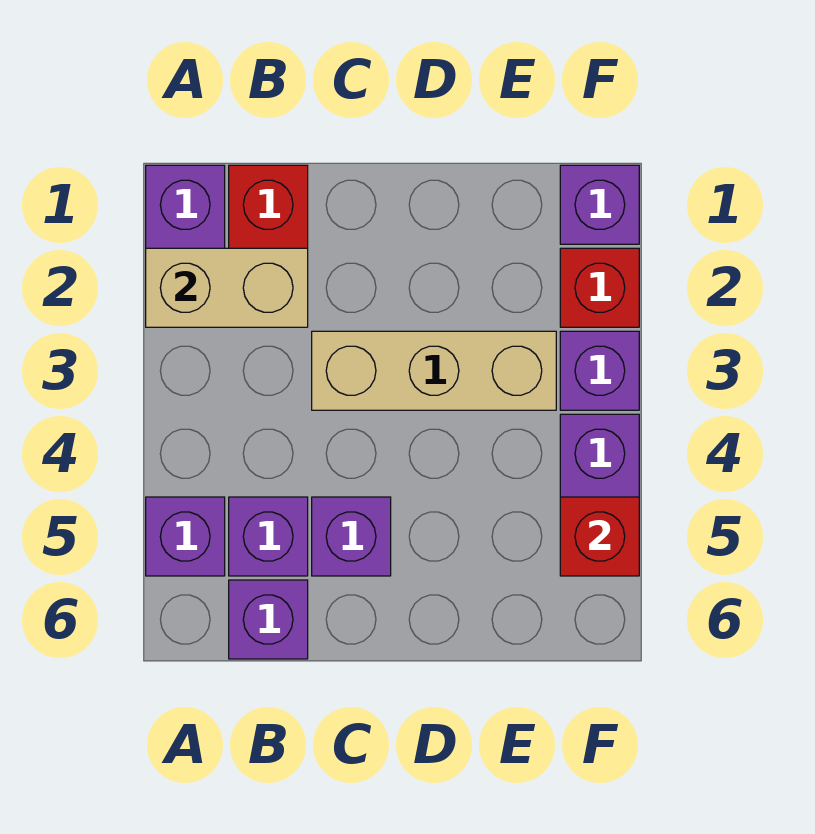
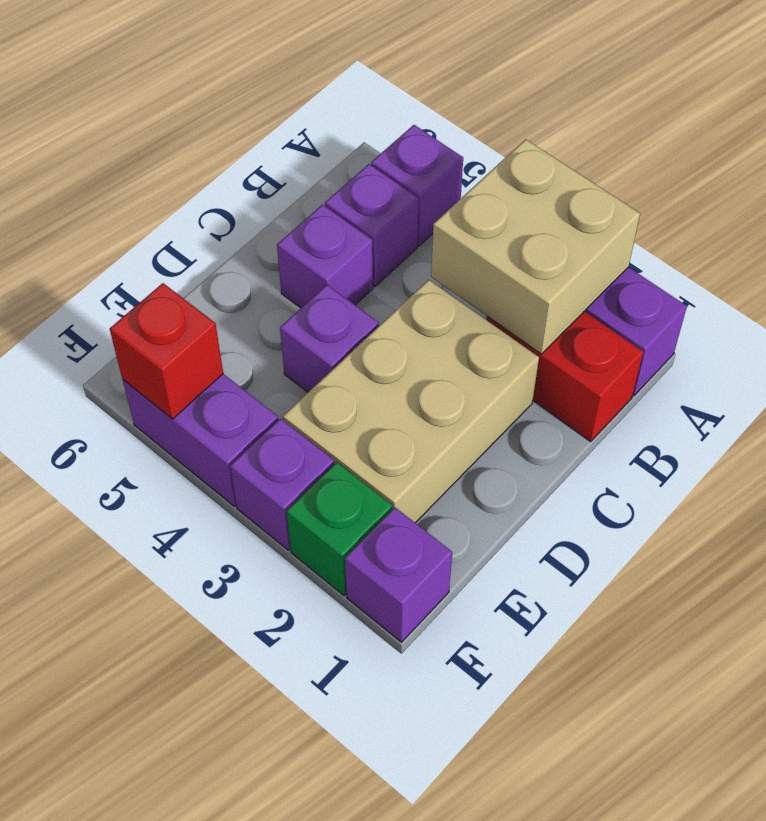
tan 1x2 brick [146,248,308,327] -> tan 2x2 brick [431,139,640,354]
purple 1x1 brick [229,580,308,659] -> purple 1x1 brick moved to [280,285,379,392]
tan 1x3 brick [312,331,556,410] -> tan 2x3 brick [283,280,539,523]
red 1x1 brick [560,248,639,327] -> green 1x1 brick [287,462,392,595]

